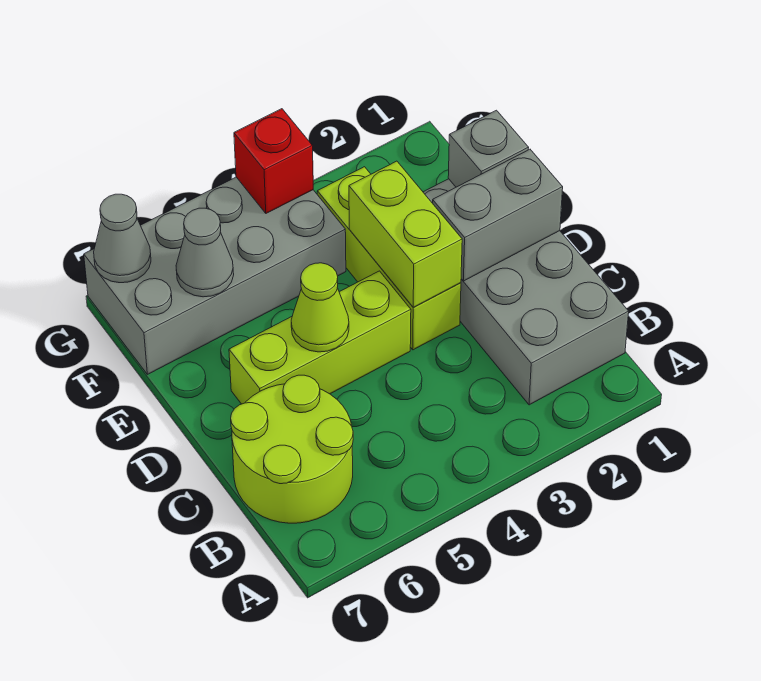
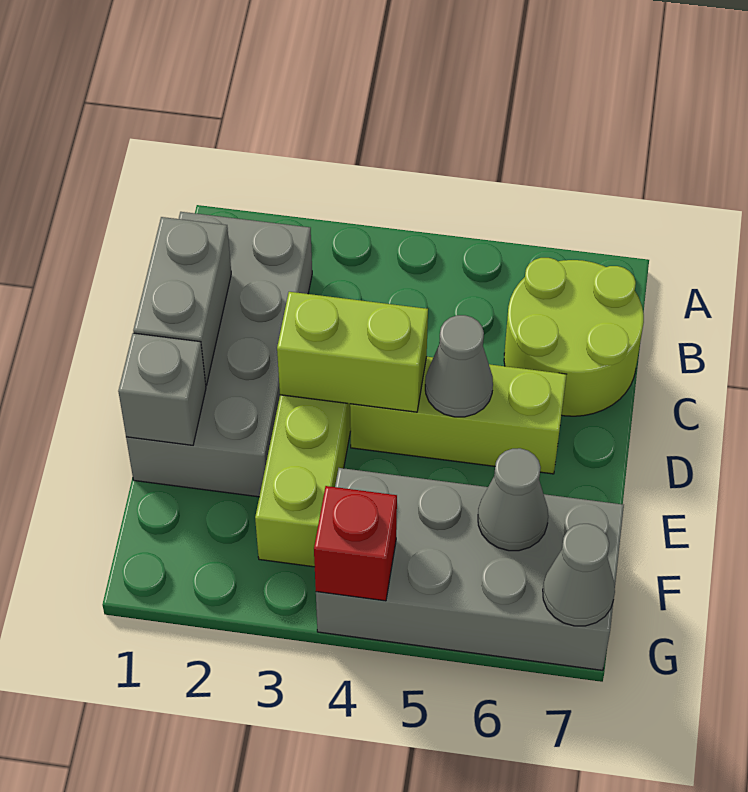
grey 1x2 brick [433,149,563,281] -> grey 1x2 brick turned to [133,217,231,385]
lime 1x2 brick [349,161,462,307] -> lime 1x2 brick turned to [277,292,428,412]
lime 1x1 cone [291,263,349,352] -> grey 1x1 cone [425,315,493,417]

